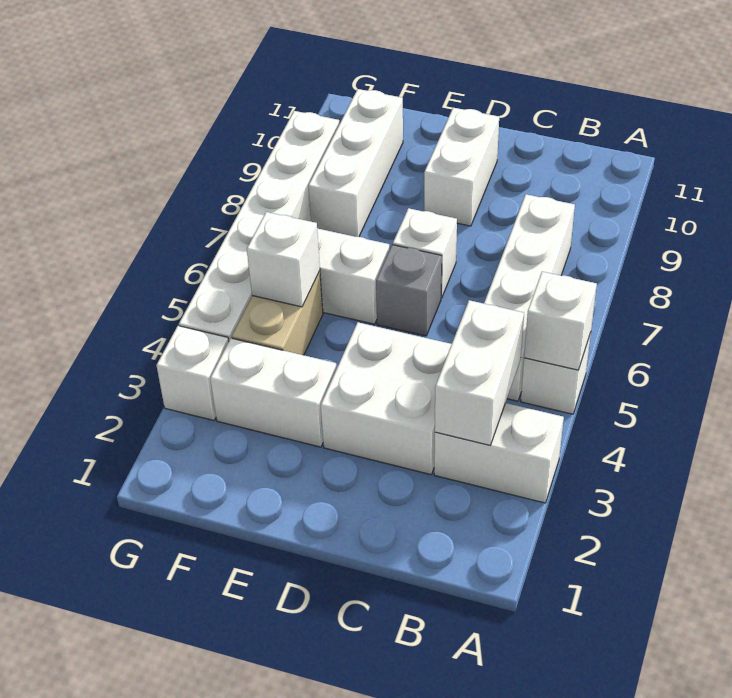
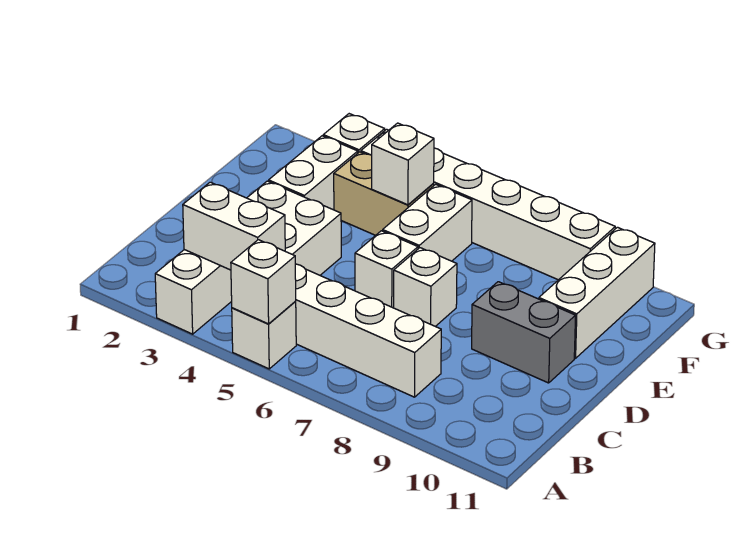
grey 1x1 brick [376,245,442,336] -> white 1x1 brick [355,231,418,308]
white 1x2 brick [424,108,499,226] -> grey 1x2 brick [472,282,576,383]
white 1x3 brick [308,89,403,237] -> white 1x3 brick turned to [539,227,655,358]

